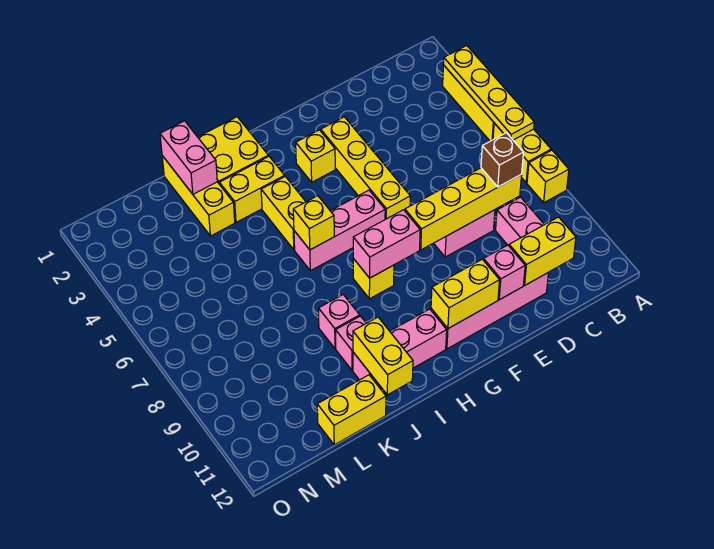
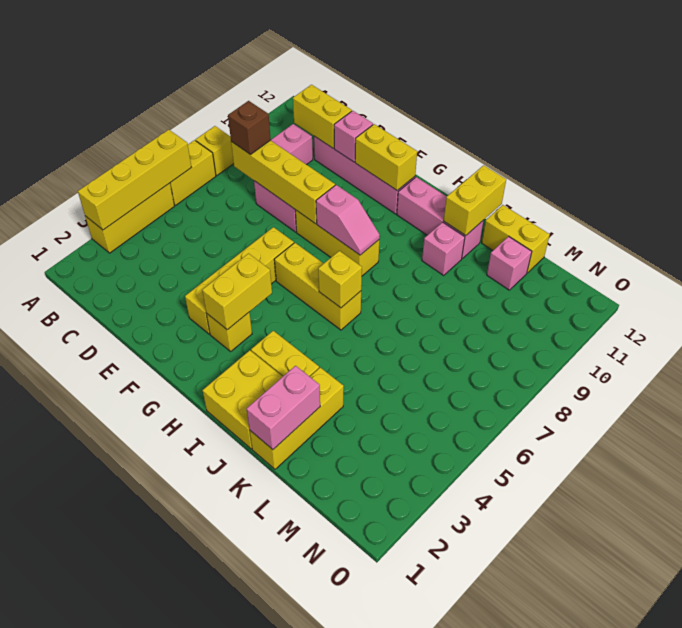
yellow 1x4 plate [443,46,534,140] -> yellow 1x4 brick [78,130,191,230]
pink 1x3 brick [294,190,385,271] -> yellow 1x3 brick [274,243,361,330]
pink 1x2 brick [353,210,420,278] -> pink 1x2 slope [316,185,380,255]
yellow 1x1 brick [353,259,394,299] -> yellow 1x3 brick [295,210,379,276]
yellow 1x2 brick [261,176,306,250] -> yellow 1x2 brick moved to [202,254,272,330]
pink 1x1 brick [318,295,360,349] -> pink 1x1 brick moved to [487,236,532,290]

